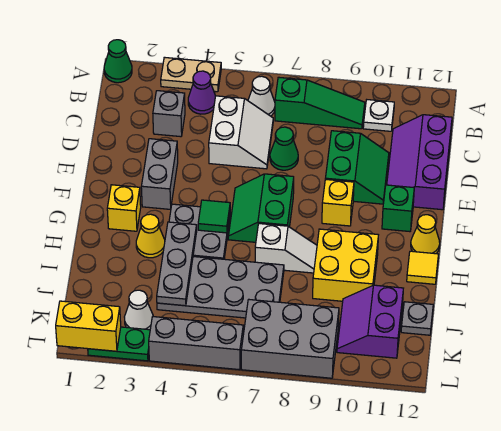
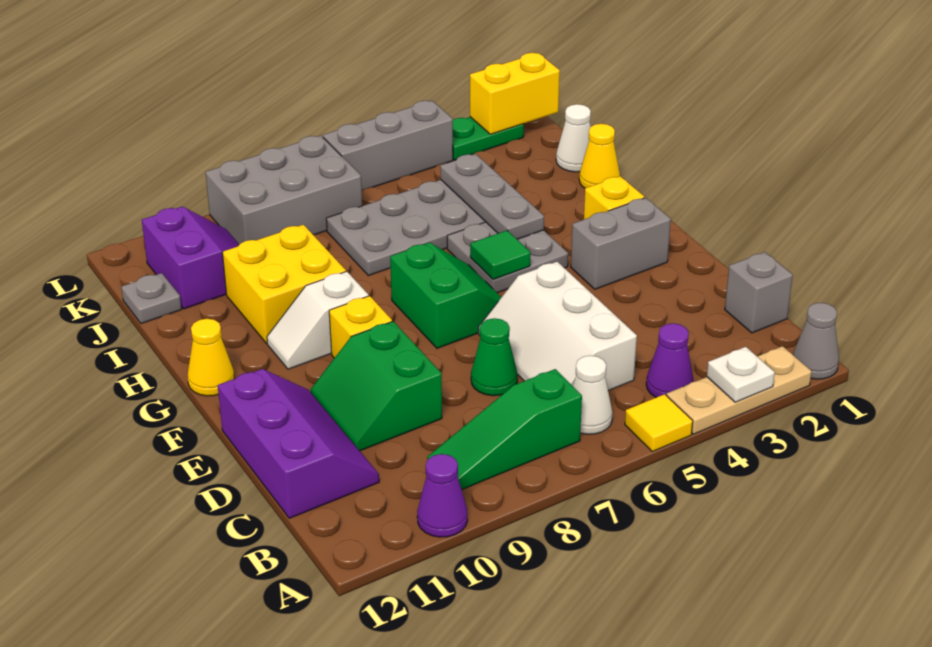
green 1x1 cone [104,40,132,83] -> grey 1x1 cone [793,303,839,379]
tan 1x2 plate [161,57,221,92] -> tan 1x3 plate [666,346,812,434]
none -> purple 1x1 cone [417,454,467,537]
white 1x1 plate [363,100,394,131] -> white 1x1 plate moved to [707,347,775,402]
grey 1x1 brick [153,91,185,137] -> grey 1x1 brick moved to [725,252,793,333]
white 2x2 slope [209,96,273,169] -> white 2x3 slope [479,262,637,391]
grey 1x2 brick [141,139,178,209] -> grey 1x2 brick turned to [571,198,671,289]
green 1x1 brick [382,185,414,232] -> none
yellow 1x1 cone [136,214,165,258] -> yellow 1x1 cone moved to [579,124,620,188]
white 1x2 slope [255,224,317,273] -> white 1x2 slope moved to [267,271,369,369]
yellow 1x1 tile [407,251,438,284] -> yellow 1x1 tile moved to [625,394,693,452]
white 1x1 cone [125,290,153,330] -> white 1x1 cone moved to [556,104,591,172]

